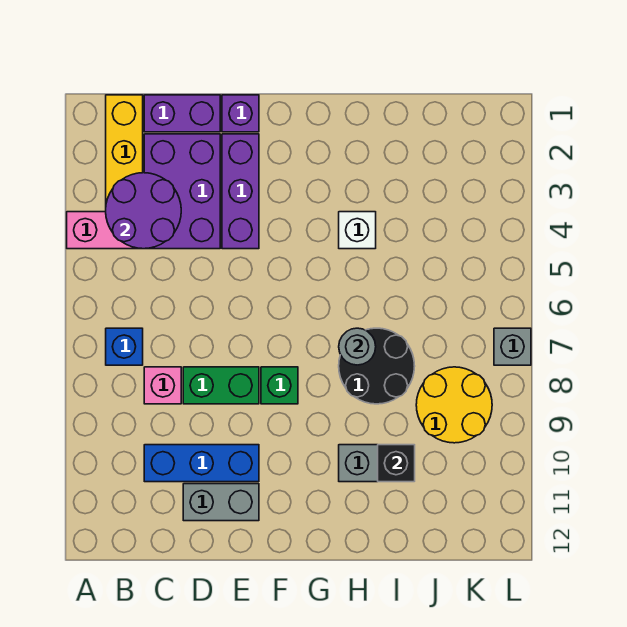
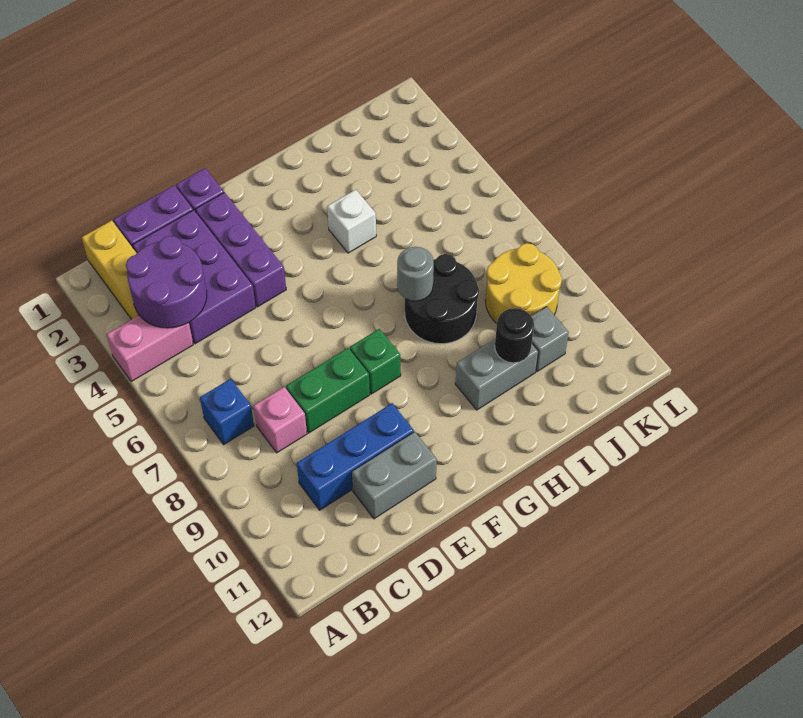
black 1x1 brick [378,445,415,482] -> black 1x1 round brick [495,308,534,363]
grey 1x1 brick [494,328,531,365] -> grey 1x1 brick moved to [531,307,569,372]

